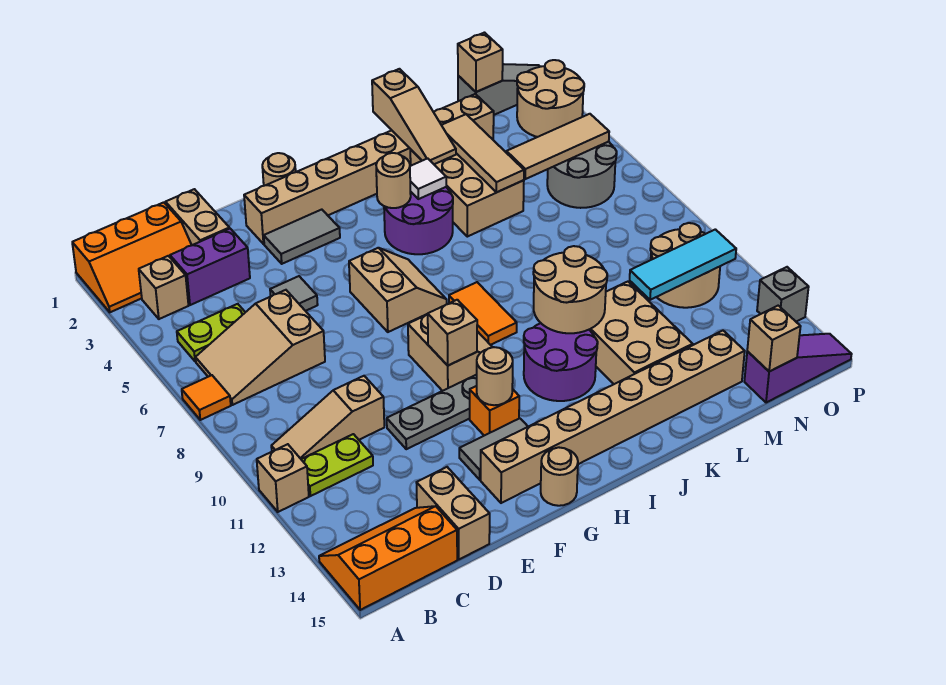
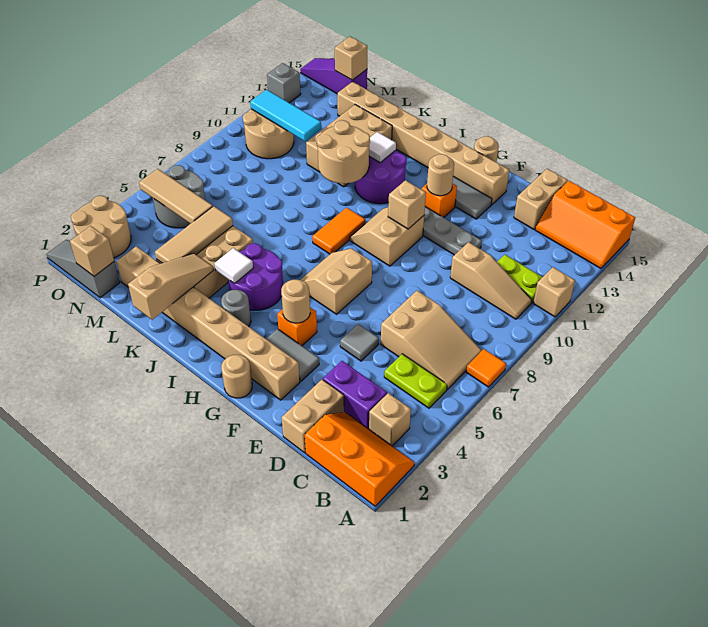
none -> orange 1x1 brick [277,307,317,346]
none -> grey 1x1 round brick [221,290,251,327]
tan 1x1 round brick [376,153,411,208] -> tan 1x1 round brick moved to [281,280,310,323]
none -> white 1x1 tile [369,132,396,163]

